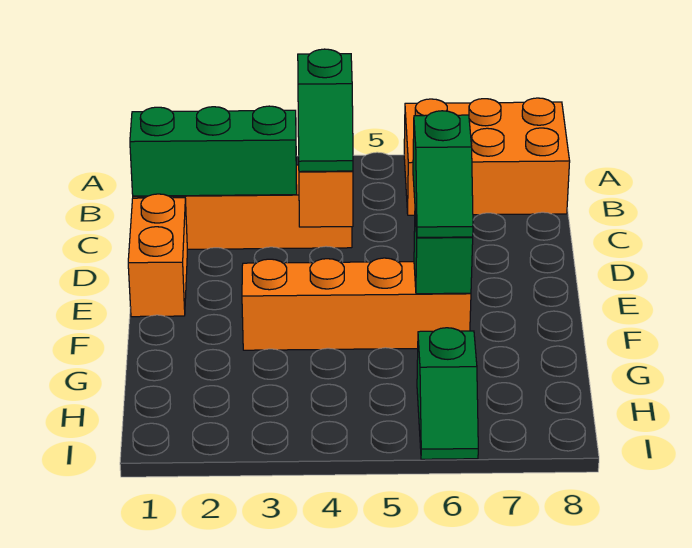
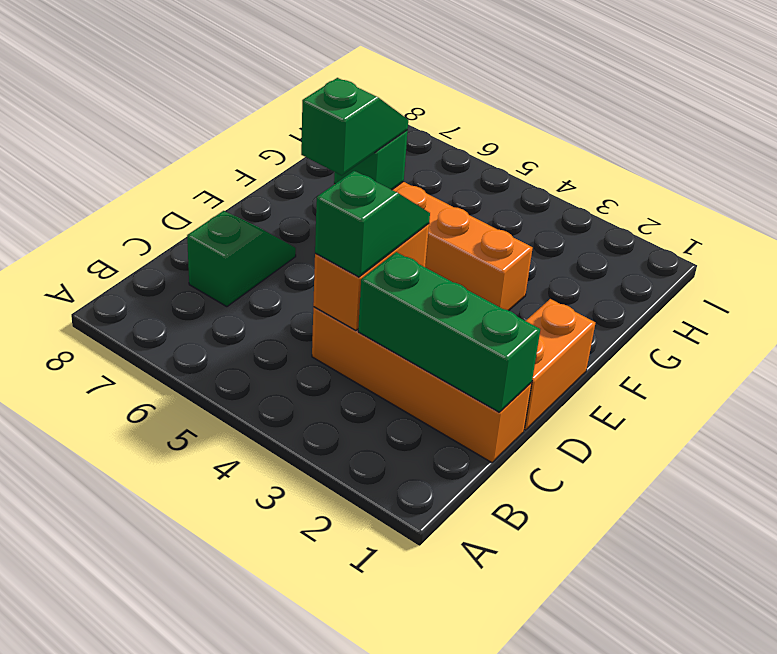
orange 2x3 brick [404,98,570,215] -> none
green 1x2 slope [417,328,478,459] -> green 1x2 slope moved to [187,211,296,307]

